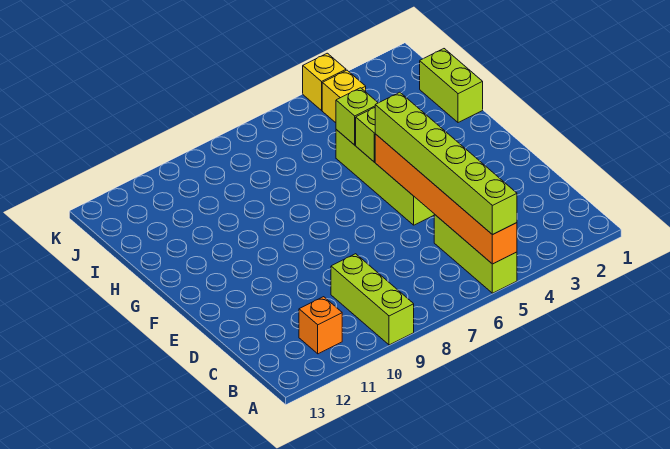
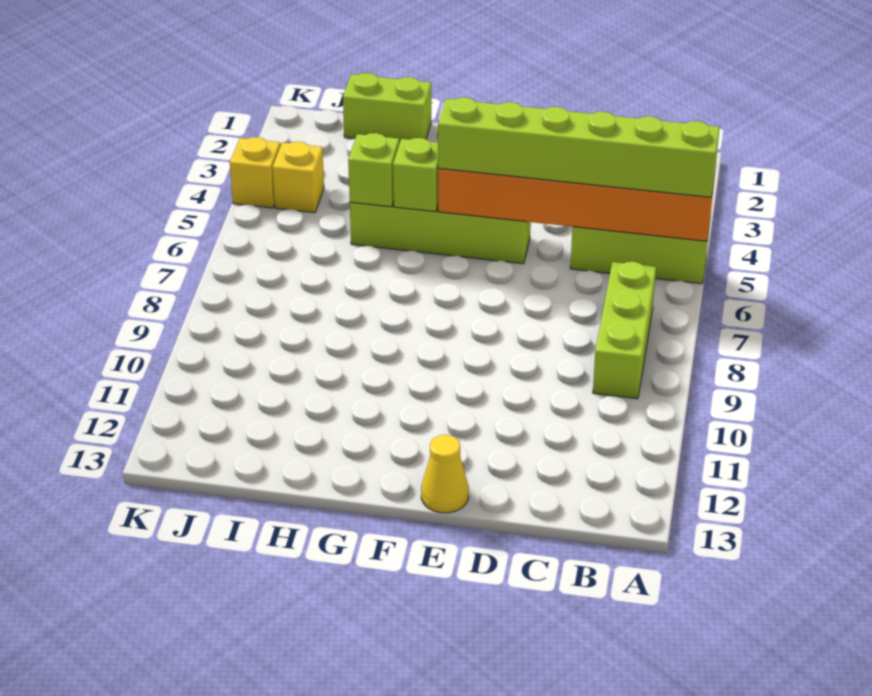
lime 1x3 brick [331,254,414,345] -> lime 1x3 brick turned to [593,262,656,399]
orange 1x1 brick [299,297,342,354] -> none
none -> yellow 1x1 cone [421,435,469,513]

